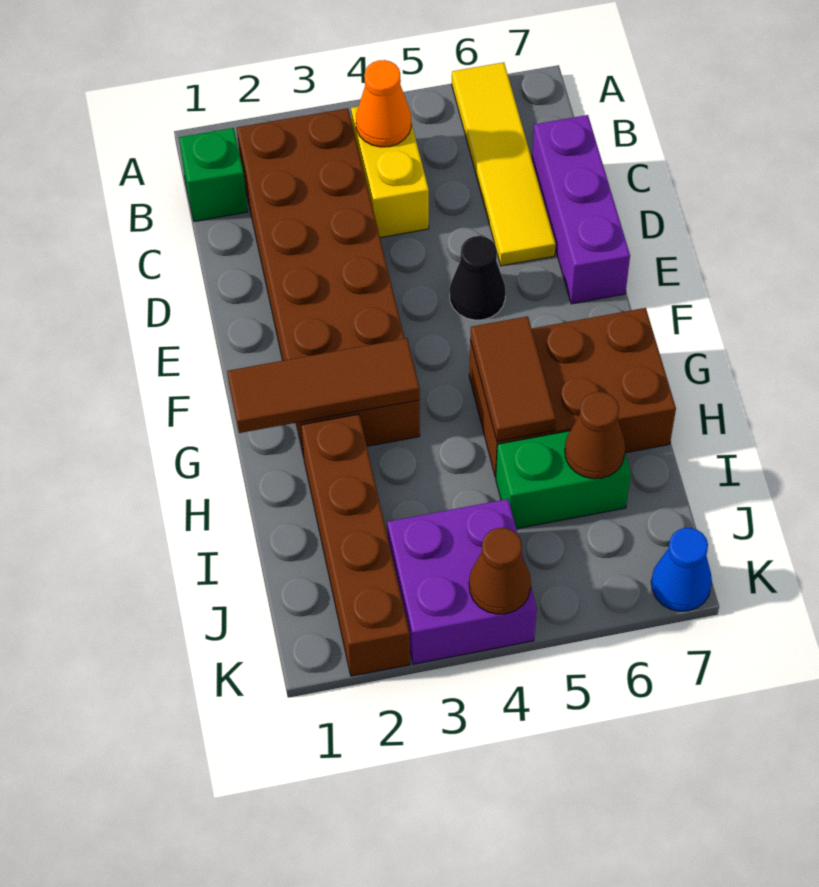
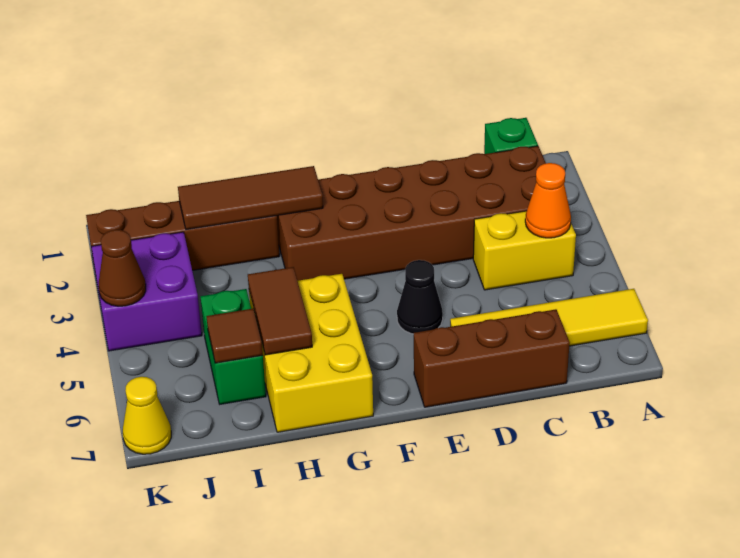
purple 1x3 brick [532,115,630,304] -> brown 1x3 brick [414,309,570,407]
brown 1x3 tile [227,338,420,433] -> brown 1x3 tile turned to [178,166,323,230]
brown 2x3 brick [469,308,676,477] -> yellow 2x3 brick [249,274,373,432]
brown 1x2 tile [470,316,556,441] -> brown 1x2 tile turned to [248,267,312,355]
brown 1x1 cone [565,392,625,479] -> brown 1x1 tile [206,308,263,363]
blue 1x1 cone [651,528,712,611] -> yellow 1x1 cone [123,377,171,454]

